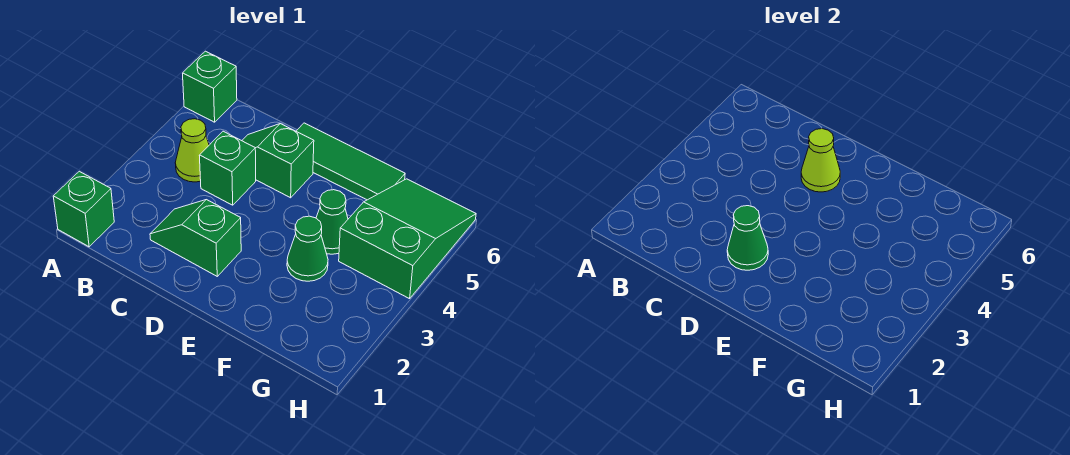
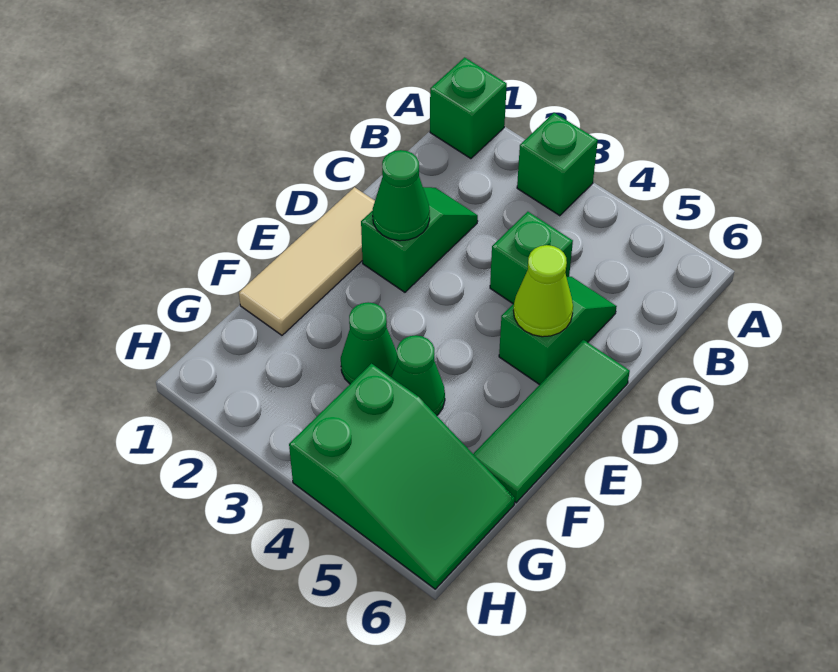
green 1x1 brick [183,51,237,122] -> green 1x1 brick moved to [517,113,598,216]
lime 1x1 cone [175,119,209,182] -> none
none -> tan 1x3 tile [239,187,375,335]

